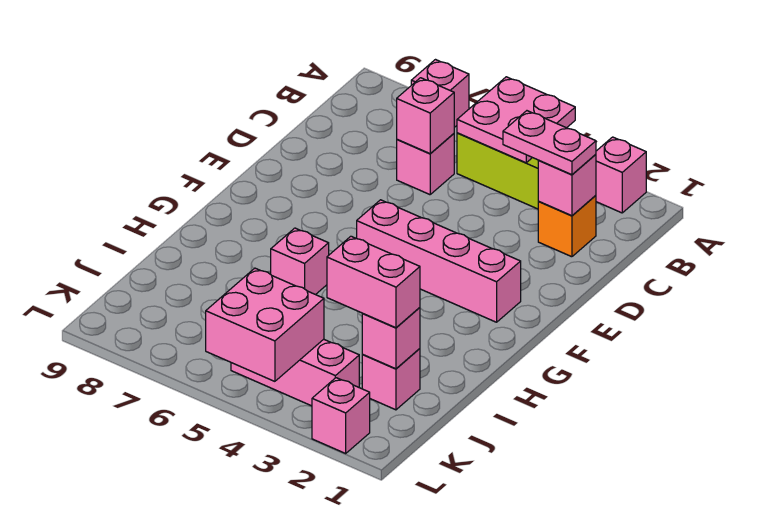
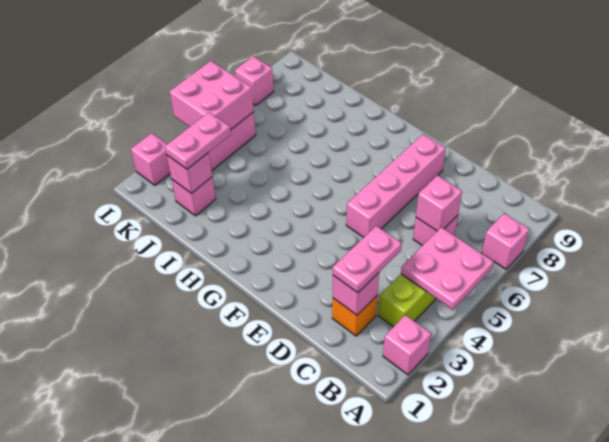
pink 1x4 brick [357,200,521,322] -> pink 1x4 brick moved to [346,134,446,237]
pink 1x1 brick [271,228,329,295] -> pink 1x1 brick moved to [235,56,274,105]
pink 1x2 brick [327,236,420,328] -> pink 1x2 plate [165,112,231,169]

